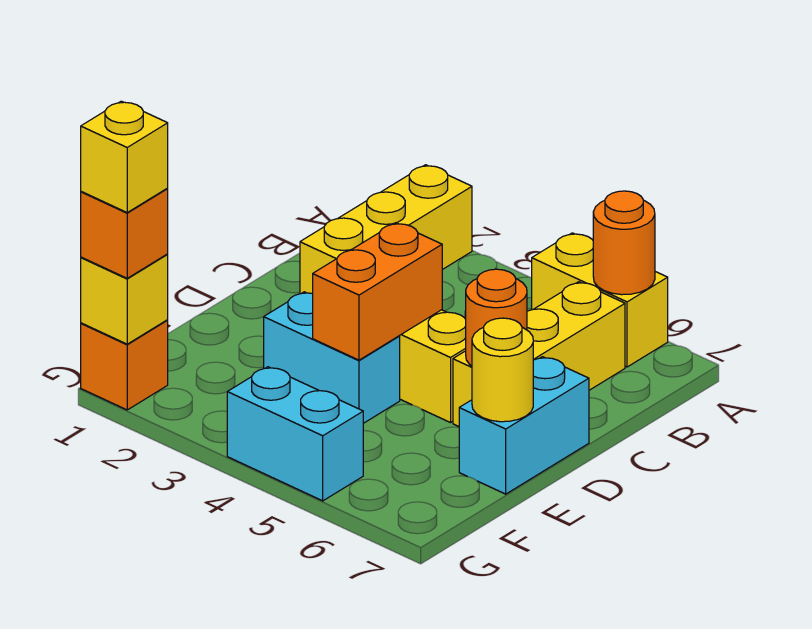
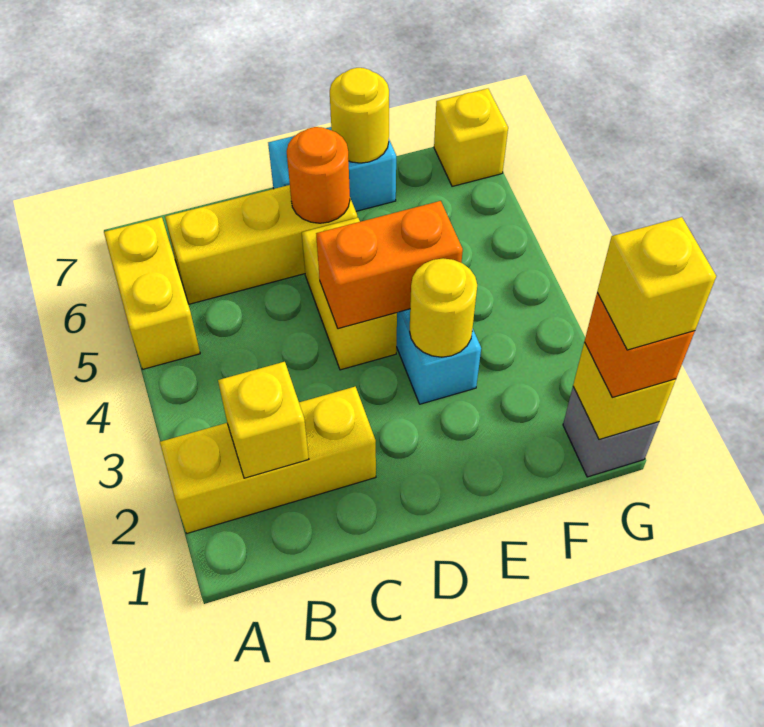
orange 1x1 round brick [593,191,655,295] -> none
none -> yellow 1x1 brick [218,362,309,478]
none -> yellow 1x1 round brick [410,258,477,357]
orange 1x1 brick [81,320,168,410] -> grey 1x1 brick [563,387,659,477]
cyan 1x2 brick [227,367,363,501] -> none
none -> yellow 1x1 brick [434,89,508,186]

